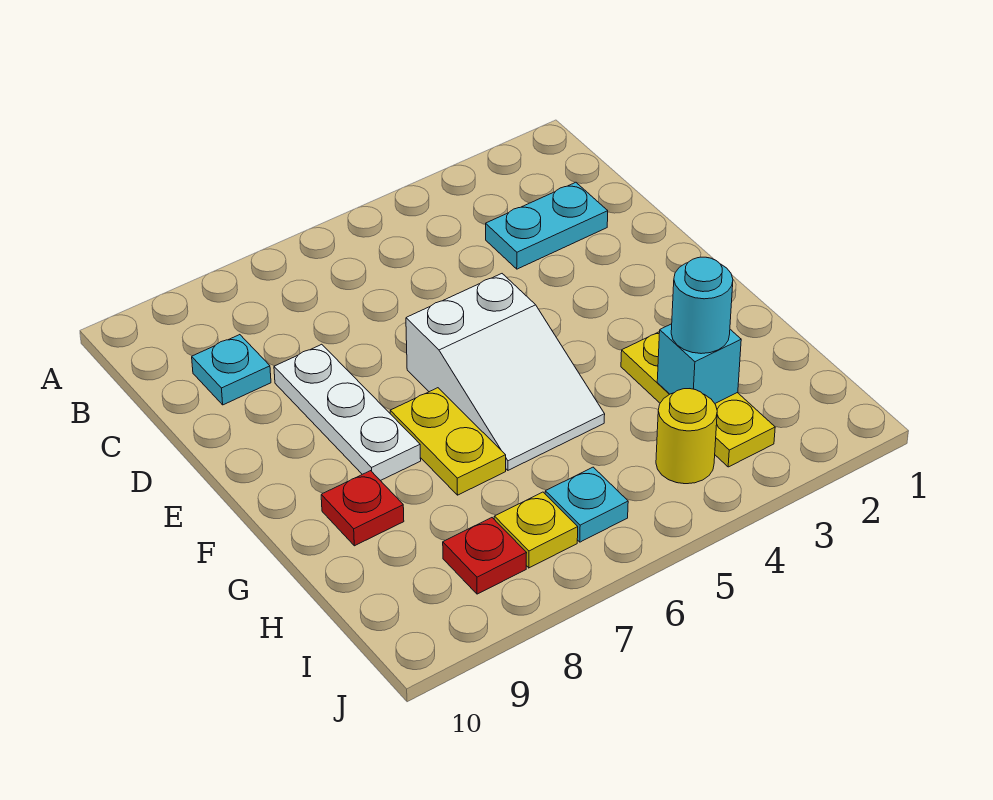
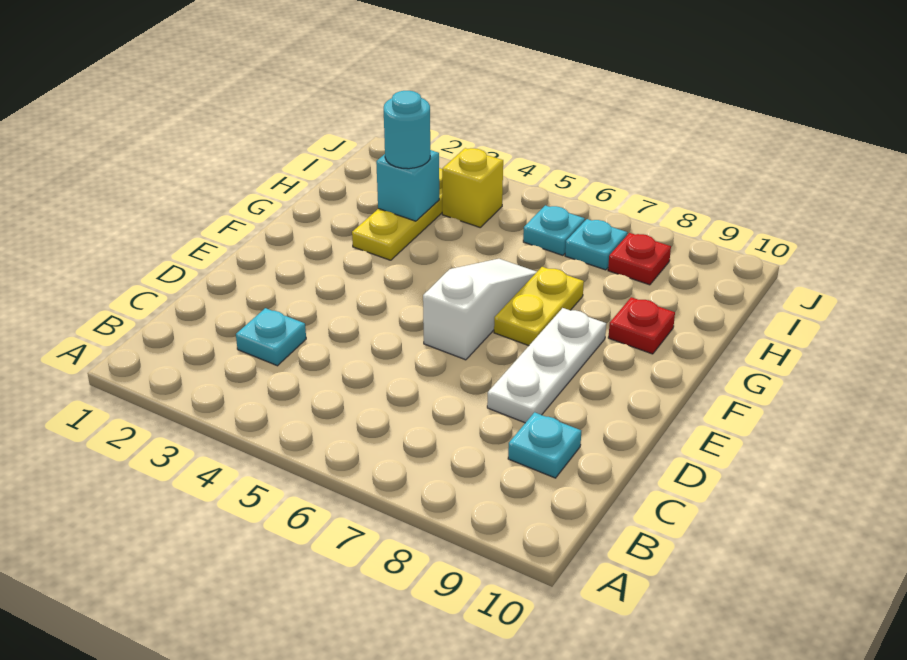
cyan 1x2 plate [486,182,608,269] -> cyan 1x1 plate [236,308,306,366]
white 2x3 slope [406,274,605,470] -> white 1x3 slope [423,259,537,360]
yellow 1x1 round brick [656,389,717,484] -> yellow 1x1 brick [442,148,503,227]
yellow 1x1 plate [494,492,578,568] -> cyan 1x1 plate [565,219,627,270]

